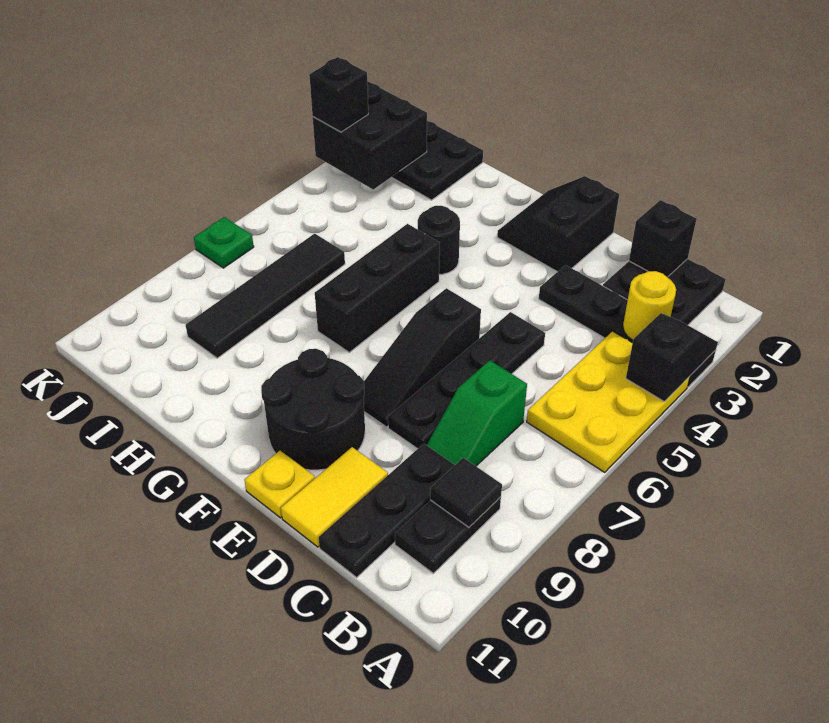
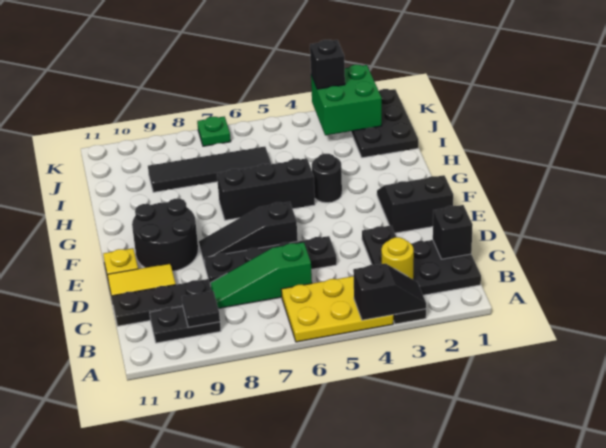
green 1x2 slope [427,360,527,466] -> green 1x3 slope [210,242,312,308]
black 2x2 brick [313,82,427,189] -> green 2x2 brick [311,65,382,135]

